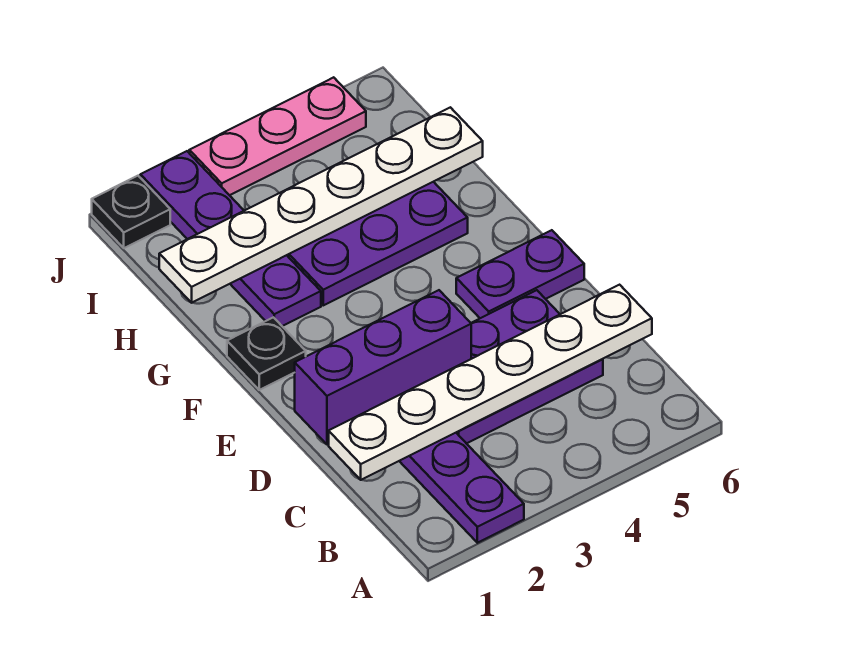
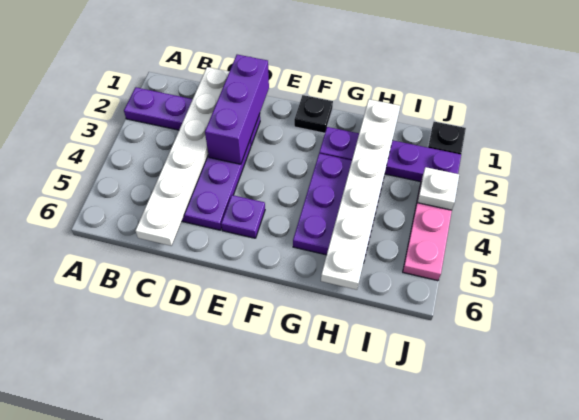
purple 1x2 plate [456,230,584,318] -> purple 1x1 plate [221,195,265,238]
none -> white 1x1 plate [417,167,459,210]

